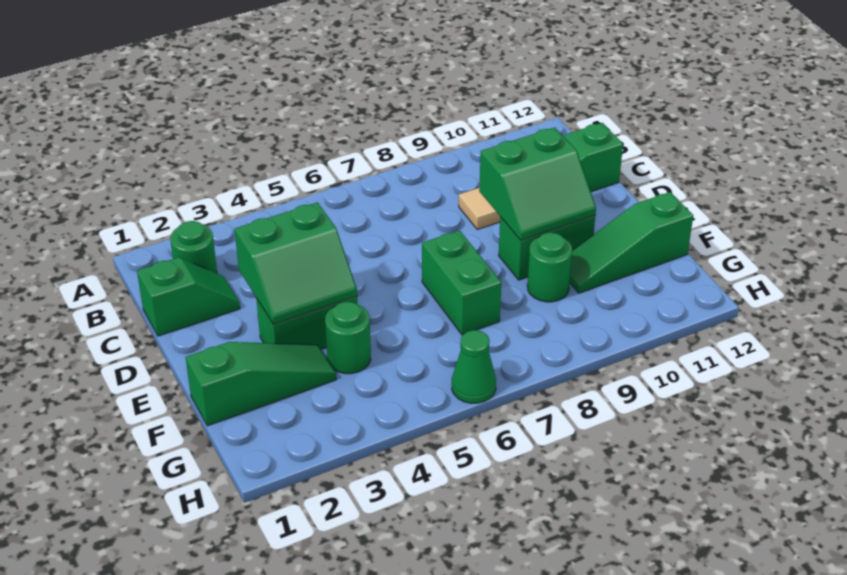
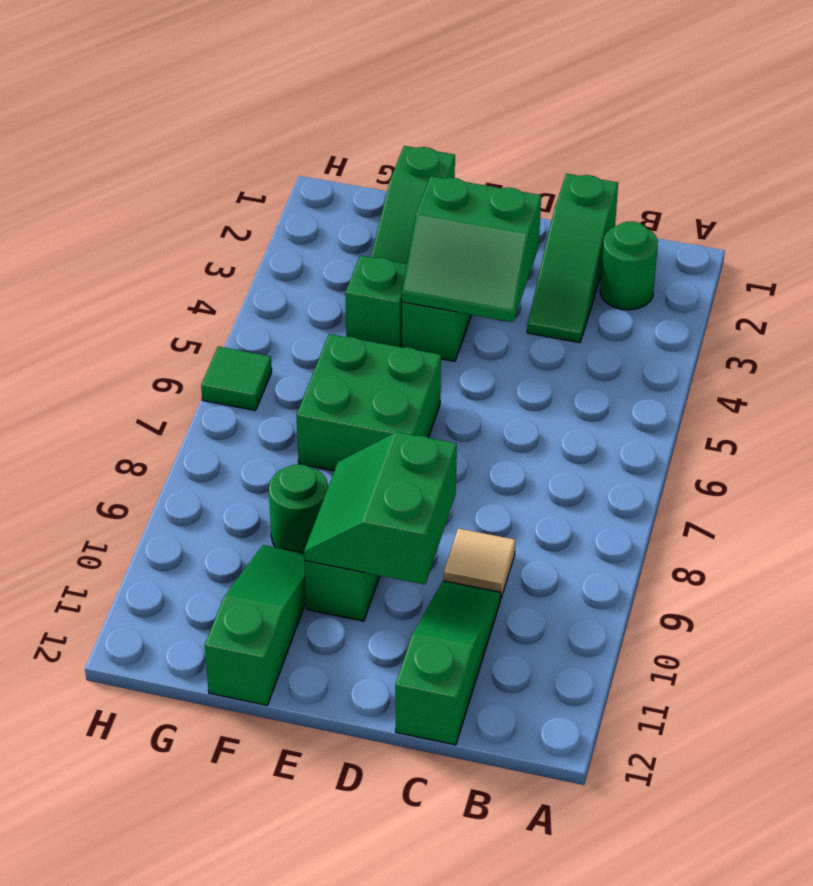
green 1x2 slope [137,257,240,336] -> green 1x3 slope [527,174,618,343]
green 2x2 slope [235,202,357,324] -> green 2x2 slope turned to [402,176,541,322]
green 1x2 brick [422,230,501,335] -> green 2x2 brick [297,334,441,471]
green 1x1 round brick [325,302,371,374] -> green 1x1 brick [345,256,407,347]
green 1x1 cone [452,330,496,403] -> green 1x1 tile [201,346,272,411]

